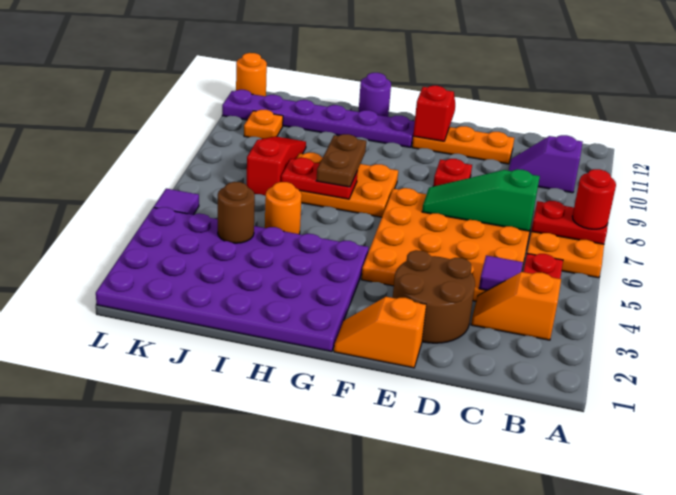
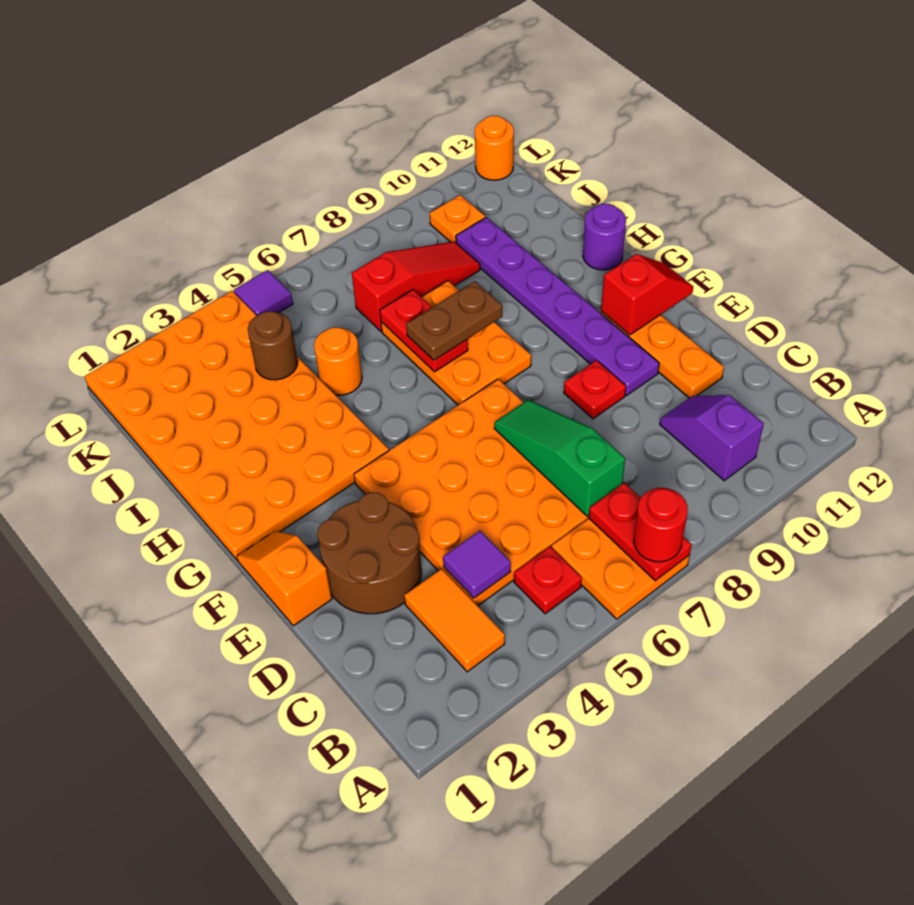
orange 1x2 slope [471,272,561,340] -> orange 1x2 tile [404,569,505,672]
purple 4x6 plate [96,207,369,352] -> orange 4x6 plate [84,291,389,560]
purple 1x6 plate [222,90,415,147] -> purple 1x6 plate moved to [456,217,659,395]

